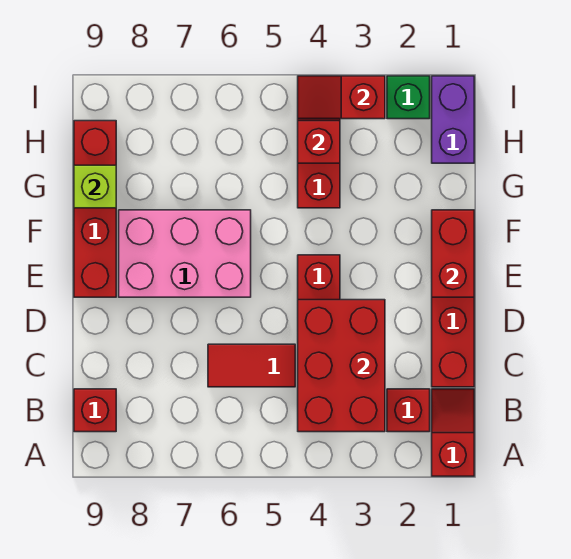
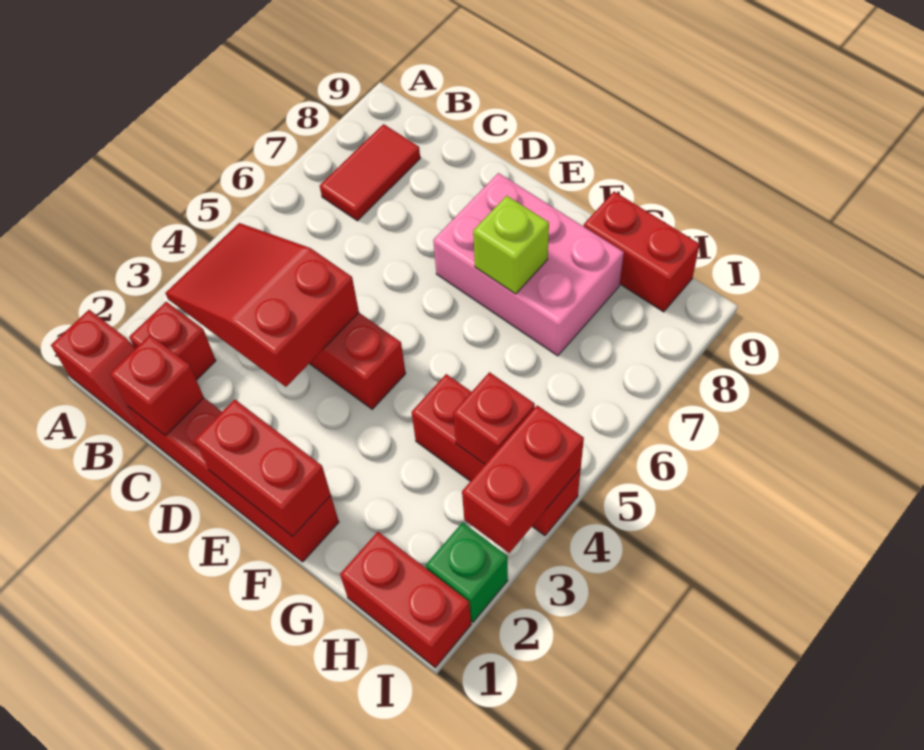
red 2x3 brick [298,300,385,432] -> red 2x3 slope [165,223,359,387]
red 1x1 brick [74,389,116,432] -> red 1x1 brick moved to [110,335,204,436]
red 1x2 tile [208,344,295,387] -> red 1x2 tile moved to [320,124,420,221]
pink 2x3 brick [119,210,251,297] -> pink 2x3 brick turned to [433,173,624,356]
red 1x4 brick [74,121,116,297] -> red 1x2 brick [584,192,700,312]
lime 1x1 brick [74,165,116,208] -> lime 1x1 brick moved to [473,196,549,294]
purple 1x2 brick [432,76,474,163] -> red 1x2 brick [340,532,471,667]
red 1x2 slope [298,76,385,119] -> red 1x2 brick [462,405,584,553]

